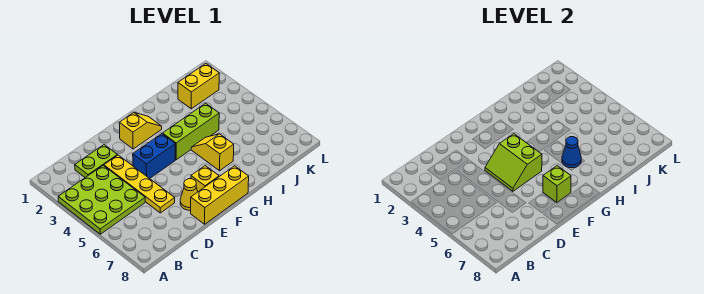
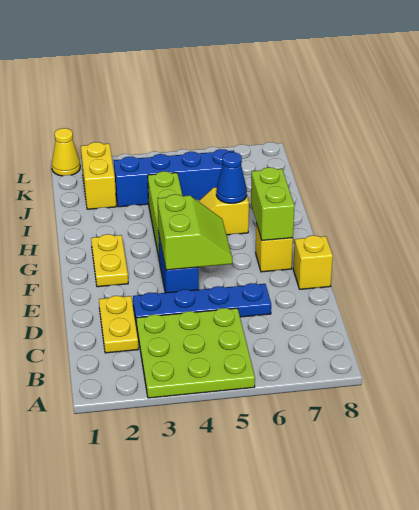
lime 1x2 plate [75,145,117,177] -> yellow 1x2 plate [99,296,138,353]
yellow 1x4 plate [104,155,175,213] -> blue 1x4 plate [133,283,271,326]
lime 2x2 slope [485,134,542,191] -> lime 2x2 slope turned to [157,194,232,270]
yellow 1x1 cone [180,179,198,210] -> yellow 1x1 cone moved to [52,128,80,176]
yellow 1x3 brick [191,166,249,224] -> yellow 1x1 brick [293,235,333,289]
yellow 1x2 slope [119,113,162,149] -> yellow 1x2 plate [91,234,128,287]
lime 1x1 brick [543,166,571,202] -> lime 1x2 brick [251,167,295,240]
none -> blue 1x4 brick [114,149,234,207]

